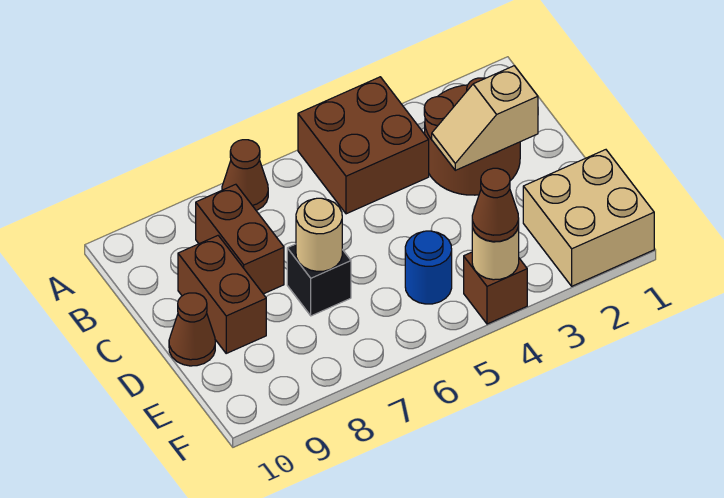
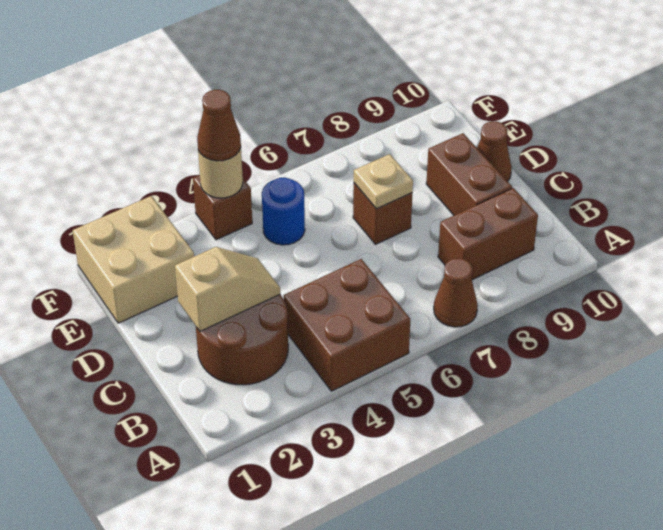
brown 1x2 brick [196,184,284,294] -> brown 1x2 brick turned to [438,188,538,280]
black 1x1 brick [287,244,351,316] -> brown 1x1 brick [353,183,412,244]
tan 1x1 round brick [296,198,342,271] -> tan 1x1 plate [354,154,413,209]

